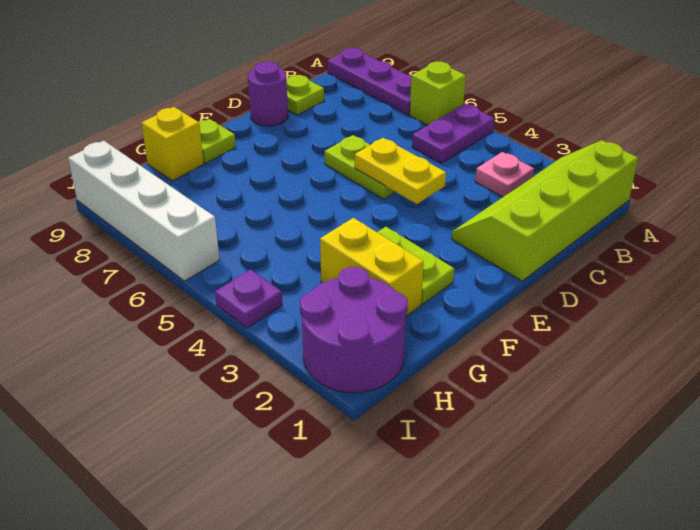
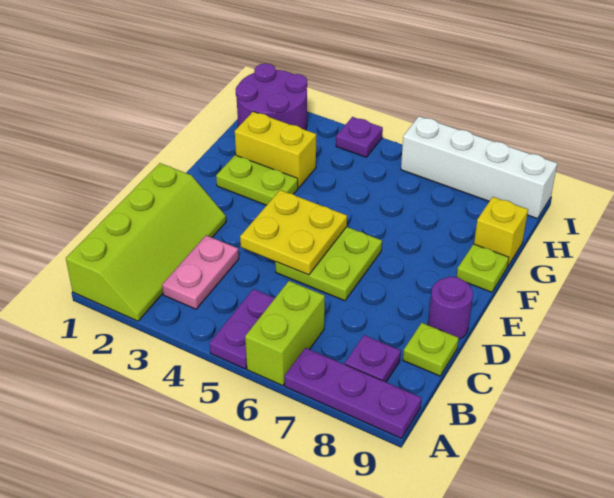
lime 1x1 brick [410,62,466,125] -> lime 1x2 brick [245,281,325,386]
pink 1x1 plate [475,152,534,197] -> pink 1x2 plate [162,235,239,309]
none -> purple 1x1 plate [345,335,401,382]
yellow 1x2 plate [355,138,446,204] -> yellow 2x2 plate [240,190,347,275]
lime 1x2 plate [325,135,395,199] -> lime 2x2 plate [275,227,382,301]

